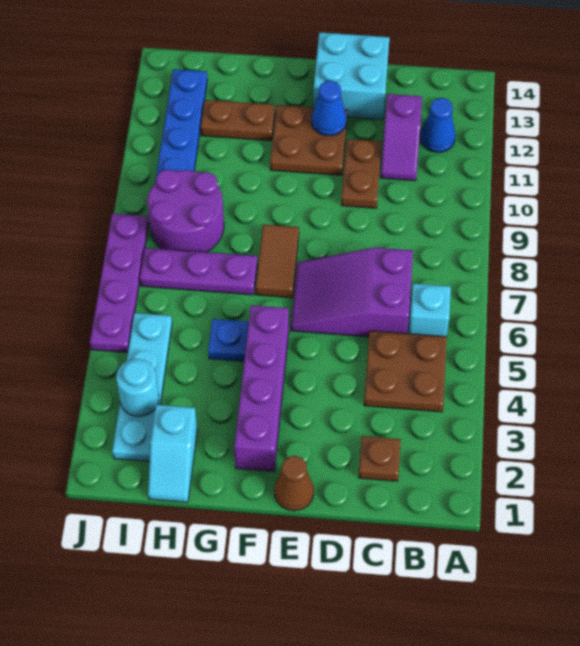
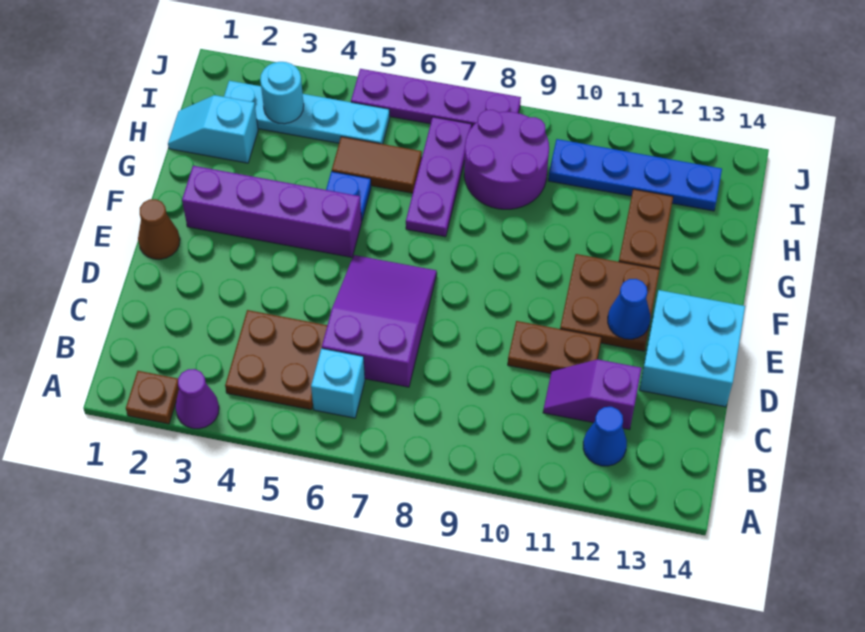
none -> purple 1x1 cone [175,369,219,429]
brown 1x1 plate [359,436,401,481] -> brown 1x1 plate moved to [126,371,179,424]
brown 1x2 tile [256,225,299,298] -> brown 1x2 tile moved to [332,137,422,193]

